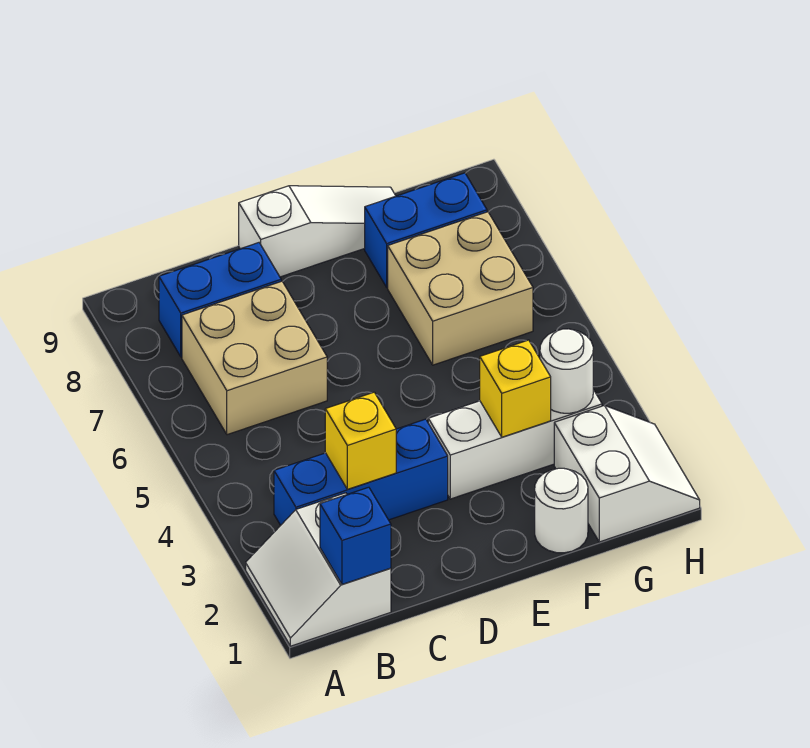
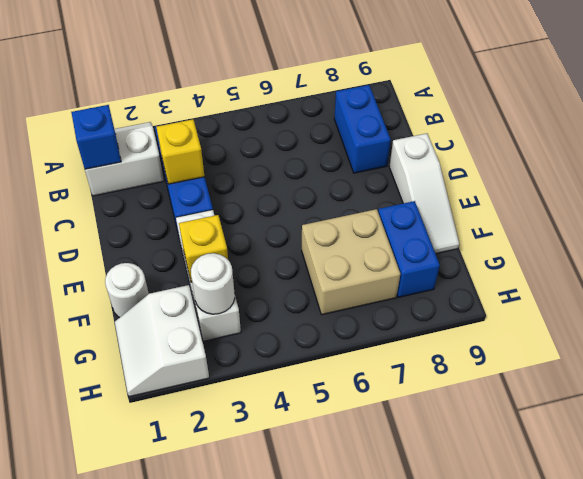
tan 2x2 brick [182,281,327,435] -> none
white 2x2 slope [554,405,700,542] -> white 2x2 slope turned to [115,285,209,397]

